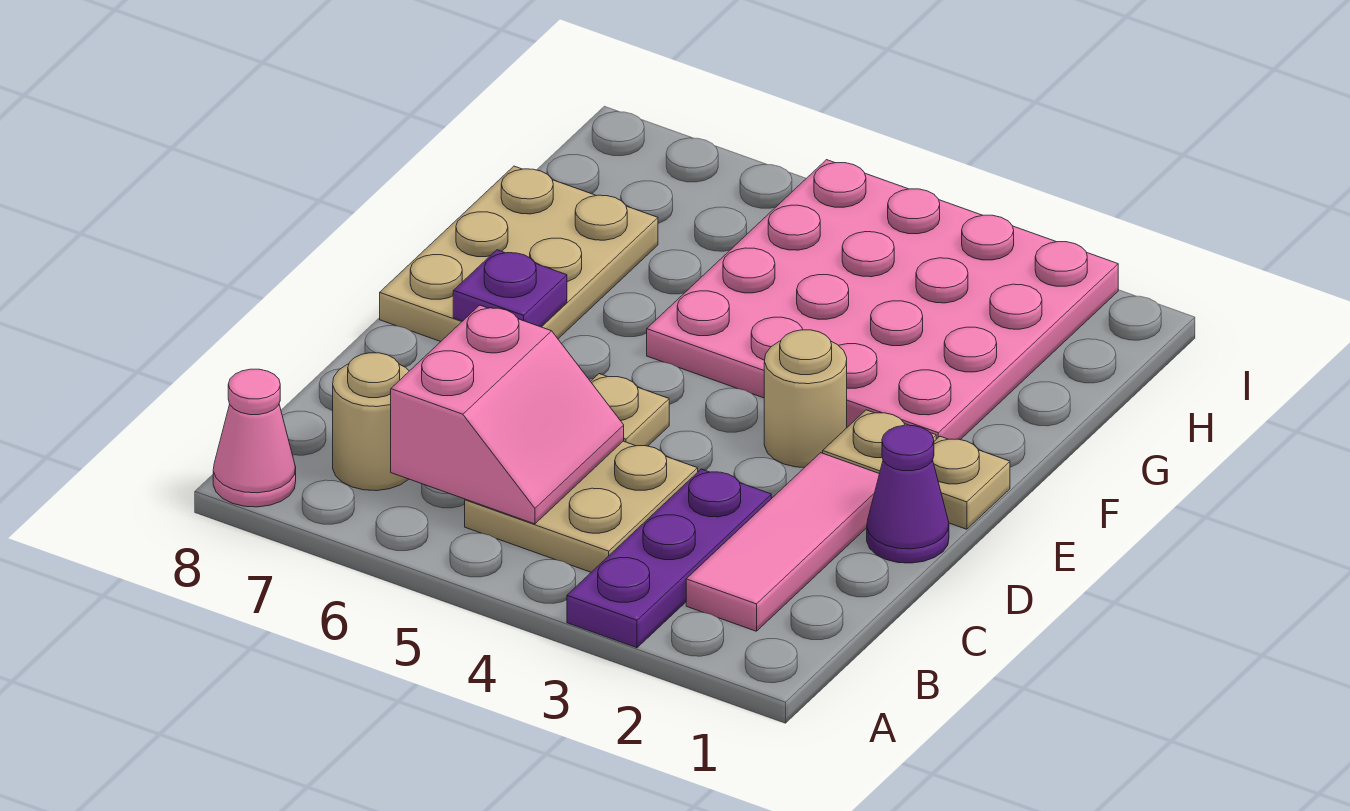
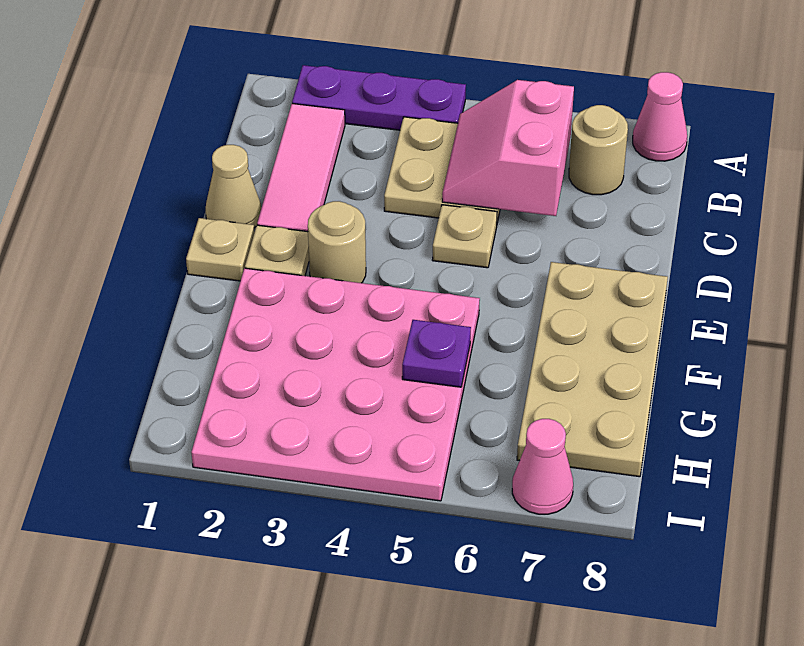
purple 1x3 plate [567,469,771,648] -> purple 1x3 plate turned to [292,65,466,130]
purple 1x1 cone [867,425,949,563] -> tan 1x1 cone [206,145,261,228]
tan 2x3 plate [380,166,658,342] -> tan 2x4 plate [517,262,668,477]
purple 1x1 plate [453,250,567,327] -> purple 1x1 plate moved to [402,320,471,387]
none -> pink 1x1 cone [512,419,573,514]

